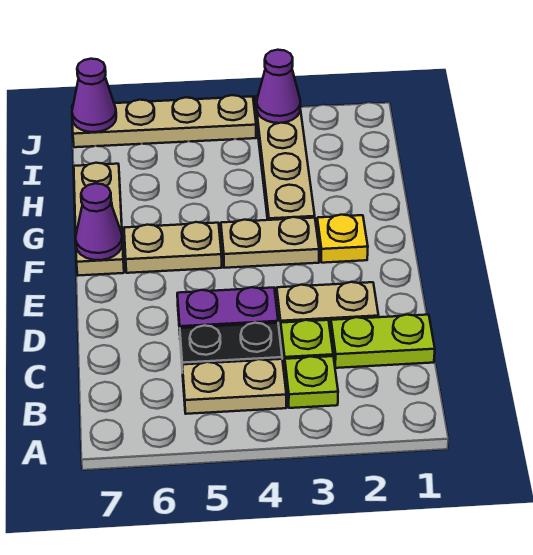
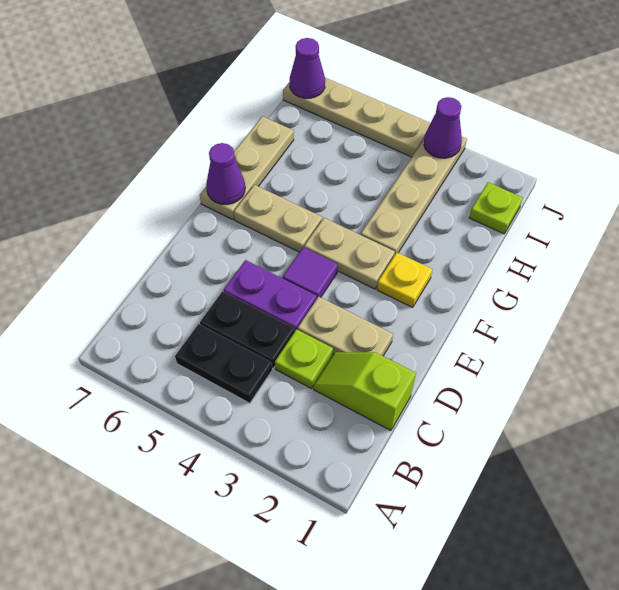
lime 1x1 plate [285,356,338,408] -> lime 1x1 plate moved to [469,182,523,234]
tan 1x2 plate [182,359,286,414] -> black 1x2 plate [175,324,272,403]
lime 1x2 plate [331,315,435,368] -> lime 1x2 slope [314,352,416,431]
none -> purple 1x1 tile [283,247,338,298]

